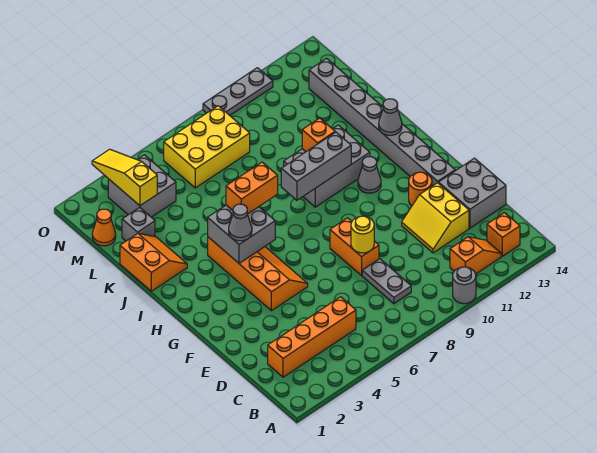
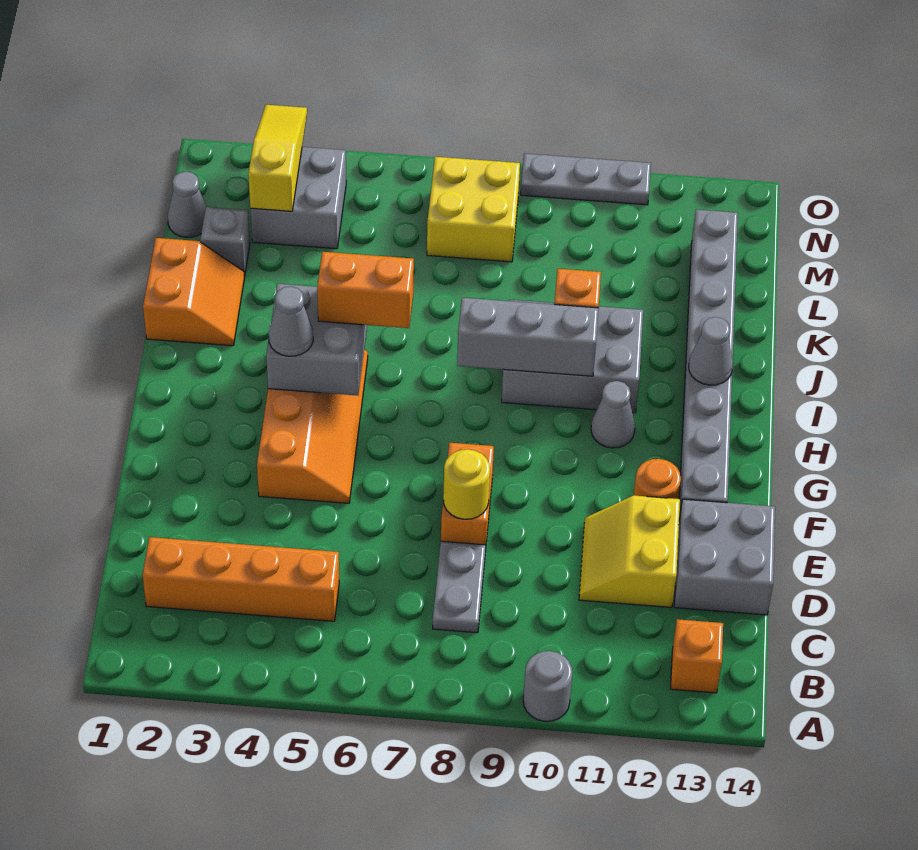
orange 1x2 slope [450,237,501,274] -> none
orange 1x1 cone [92,209,116,246] -> grey 1x1 cone [168,172,206,237]
yellow 2x3 brick [164,106,250,188] -> yellow 2x2 brick [427,157,520,262]

